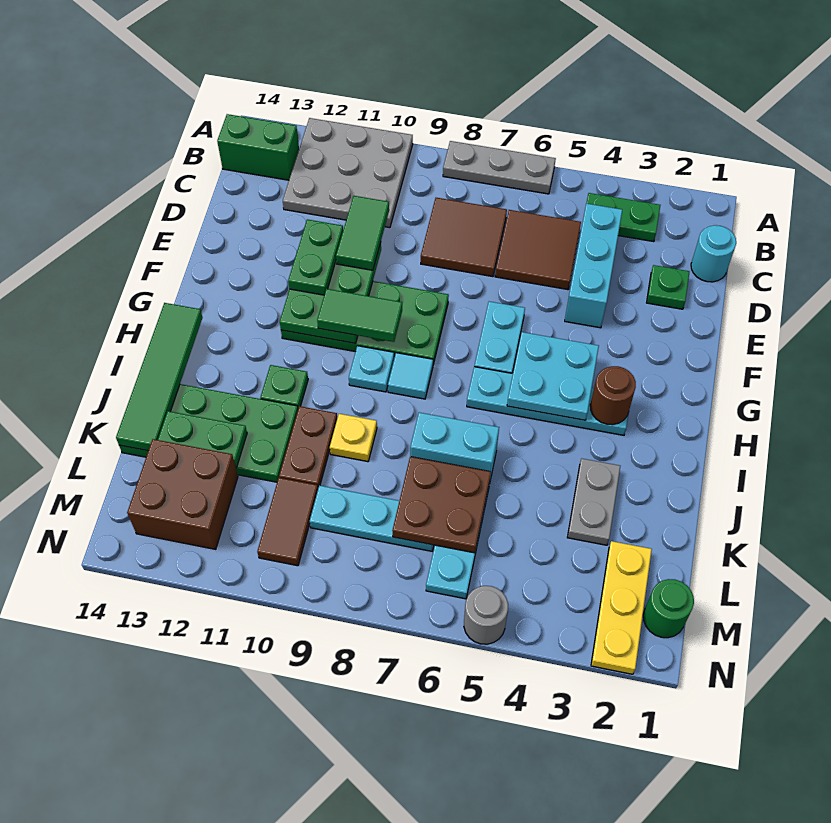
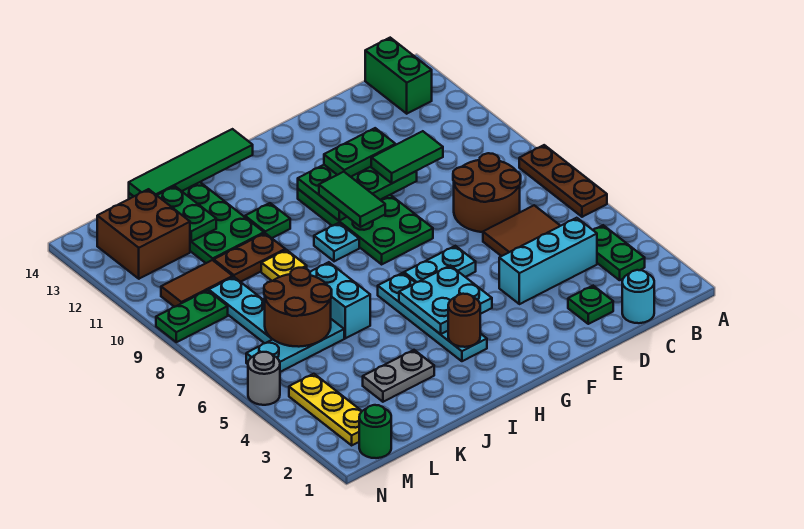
grey 1x3 plate [443,141,556,194] -> brown 1x3 plate [519,145,607,217]
grey 3x3 plate [283,118,413,228] -> none
brown 2x2 tile [421,198,507,277] -> brown 2x2 round brick [453,153,521,232]
cyan 1x1 tile [388,353,433,399] -> none
brown 2x2 plate [392,457,491,553] -> brown 2x2 round brick [264,268,332,347]
yellow 1x3 plate [591,541,652,674] -> yellow 1x3 plate turned to [289,374,362,445]
none -> green 1x2 plate [156,290,228,342]

